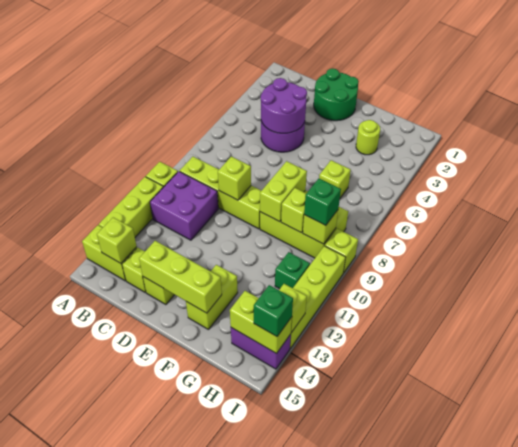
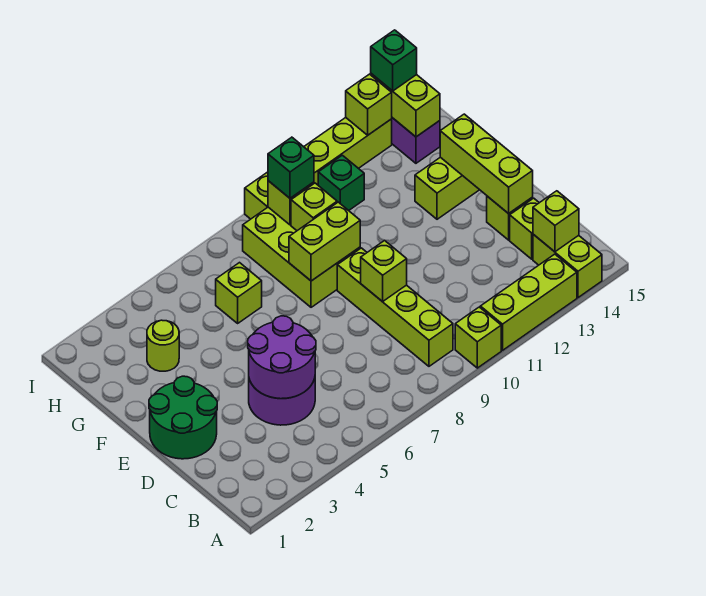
purple 2x2 brick [150,171,218,240] -> none

